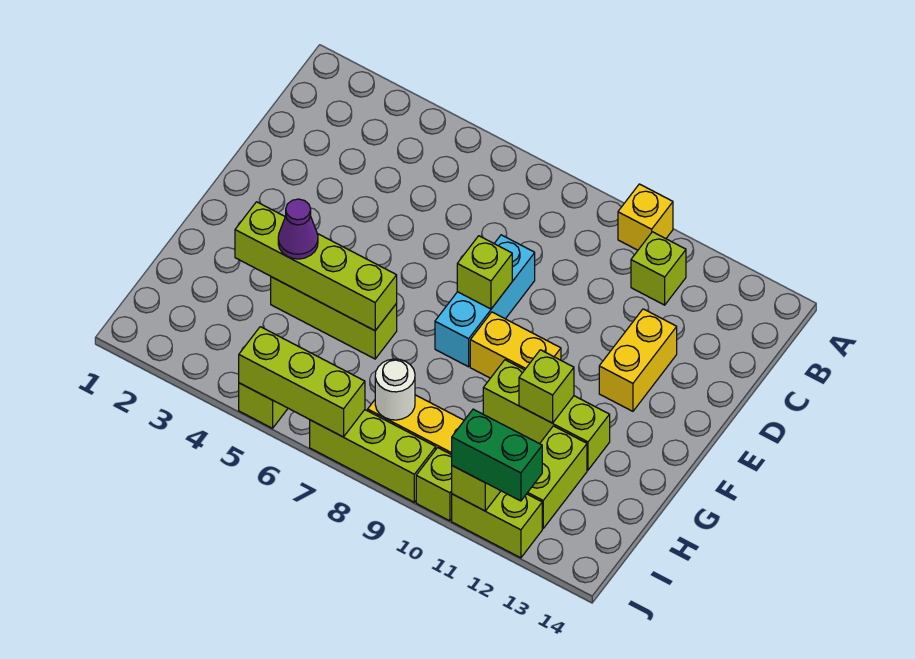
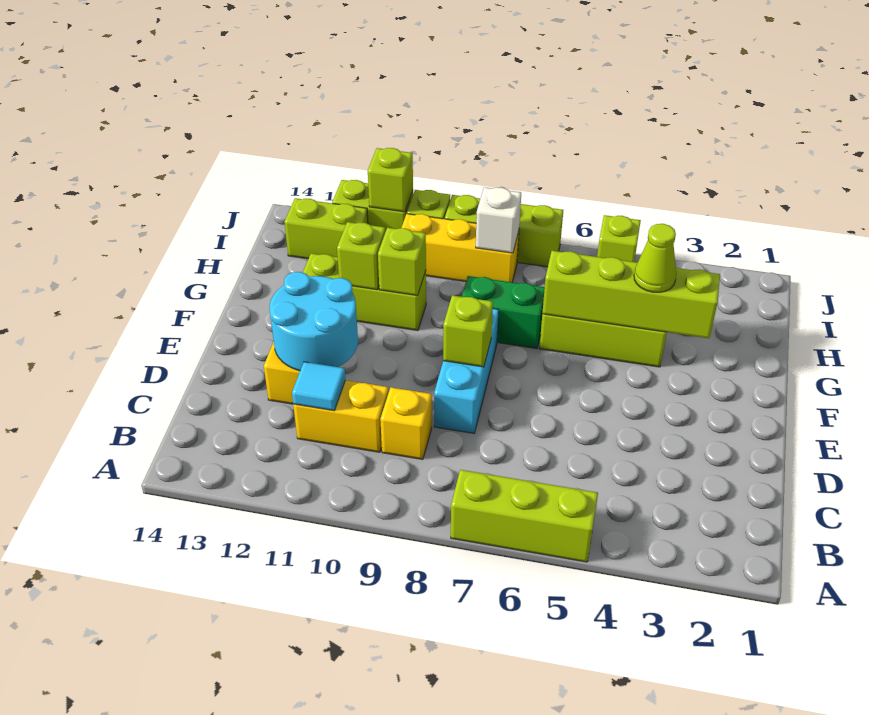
yellow 1x1 brick [618,184,673,250] -> yellow 1x1 brick moved to [380,387,432,459]
lime 1x1 brick [631,232,686,305] -> lime 1x1 brick moved to [378,228,426,296]
none -> cyan 1x1 tile [292,362,345,411]
none -> cyan 2x2 round brick [269,272,358,371]
yellow 1x2 brick [470,312,561,378] -> yellow 1x2 brick moved to [293,380,389,452]
purple 1x1 cone [278,199,318,259] -> lime 1x1 cone [634,224,676,292]
lime 1x2 brick [527,426,587,528] -> lime 1x2 brick turned to [284,198,368,259]
white 1x1 round brick [375,359,415,420] -> white 1x1 brick [476,187,521,253]
lime 1x3 brick [239,327,365,437] -> lime 1x3 brick moved to [451,470,598,562]
green 1x2 brick [452,409,542,501] -> green 1x2 brick moved to [462,276,545,348]

